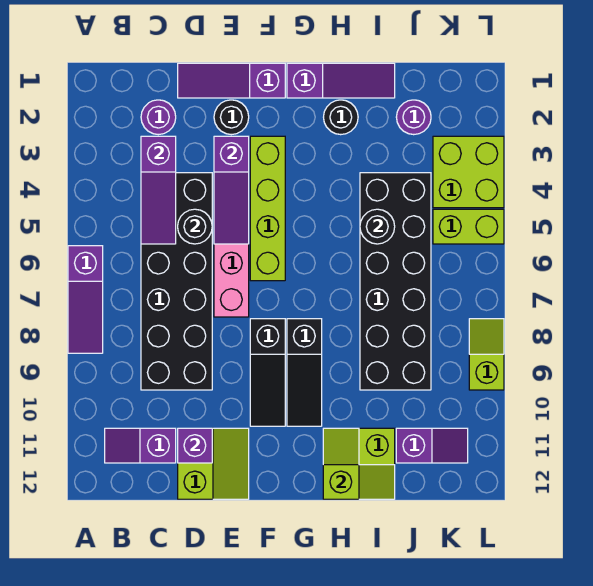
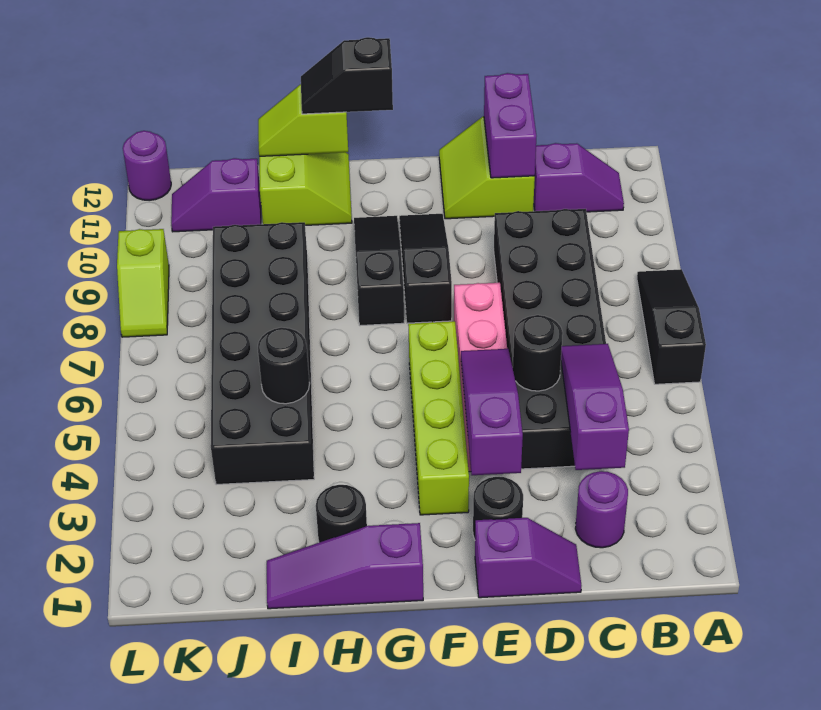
purple 1x3 slope [68,246,103,353] -> black 1x3 slope [637,269,706,384]
purple 1x3 slope [178,63,285,98] -> purple 1x2 slope [475,518,581,598]
purple 1x1 brick [178,428,212,463] -> purple 1x2 brick [484,73,536,178]
none -> black 1x2 slope [301,37,393,114]
purple 1x1 round brick [396,100,431,135] -> purple 1x1 round brick moved to [123,131,171,200]
lime 2x2 brick [433,136,504,208] -> none
lime 1x2 brick [433,209,504,244] -> none

